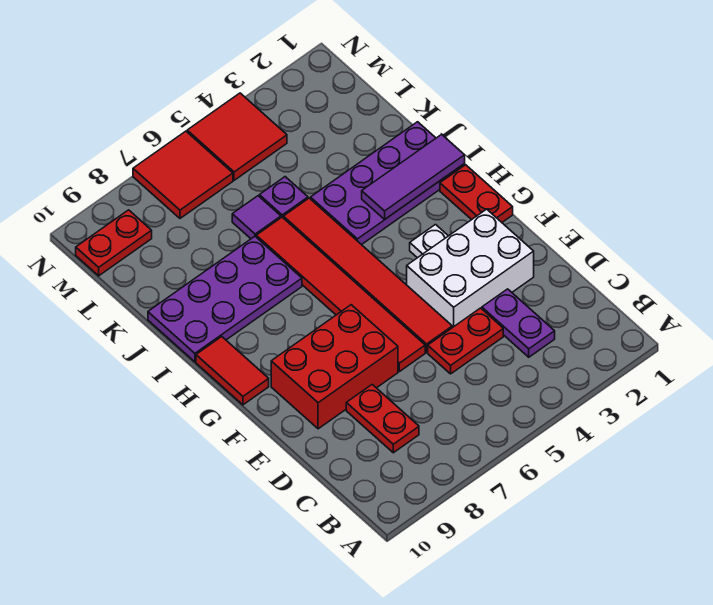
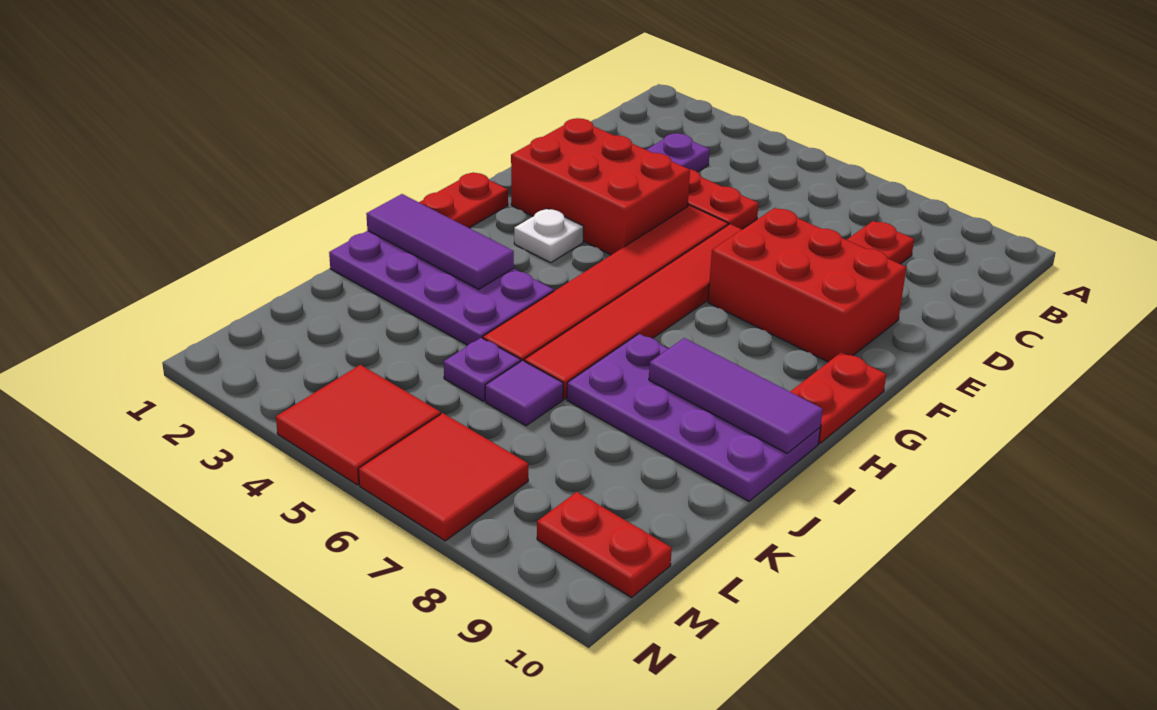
white 2x3 brick [407,209,534,328] -> red 2x3 brick [511,118,690,255]
red 1x2 tile [196,337,269,405] -> red 1x2 plate [790,352,886,444]
none -> purple 1x3 tile [649,338,823,453]

